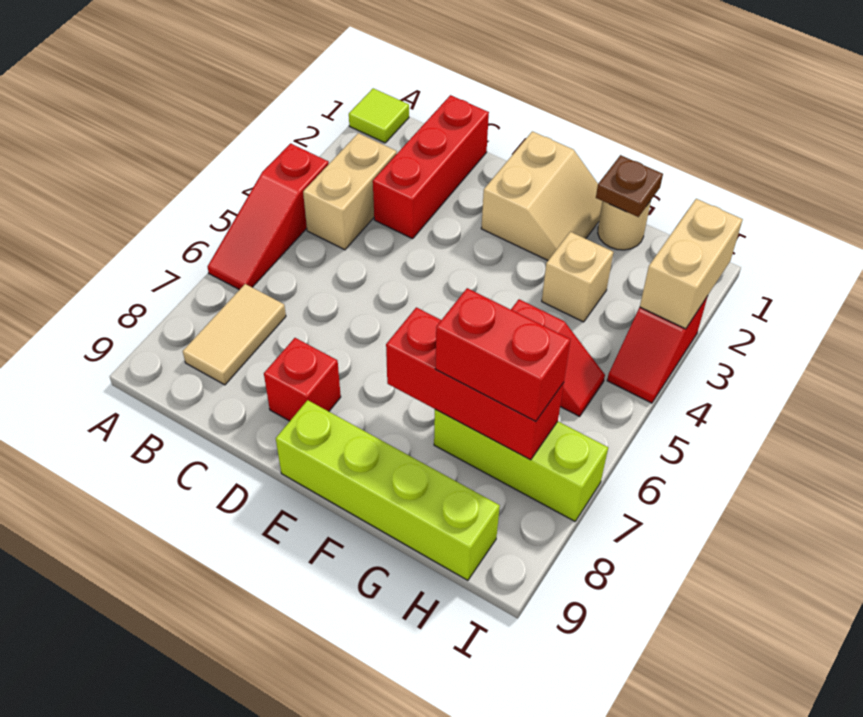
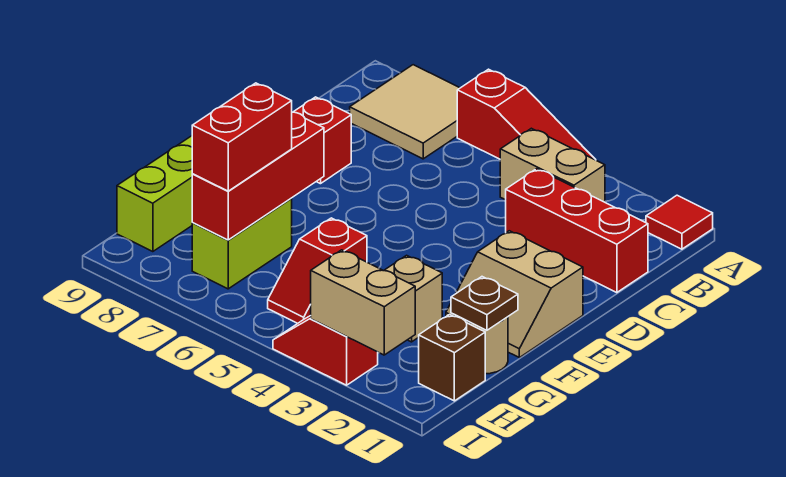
lime 1x1 tile [349,88,409,143] -> red 1x1 tile [646,195,713,249]
red 1x3 slope [208,143,329,290] -> red 1x3 slope turned to [457,69,596,160]
tan 1x2 tile [183,284,286,385] -> tan 2x2 tile [350,65,460,159]
lime 1x3 brick [434,409,608,521] -> lime 1x2 brick [192,199,292,289]
none -> brown 1x1 brick [419,314,485,401]

